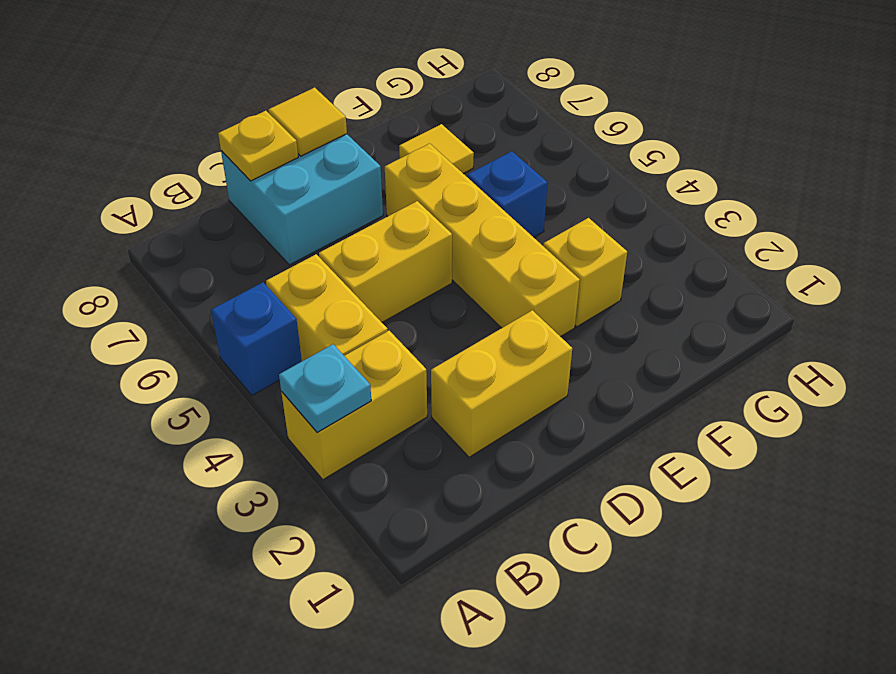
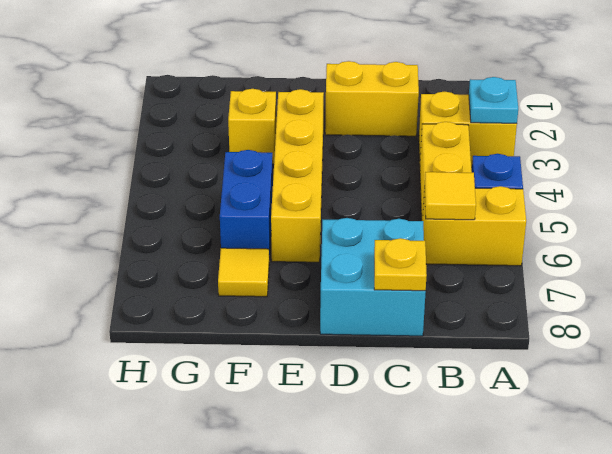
yellow 1x2 brick [319,201,452,322] -> yellow 1x2 brick moved to [423,186,526,266]
yellow 1x1 tile [268,87,347,156] -> yellow 1x1 tile moved to [424,172,476,220]
blue 1x1 brick [468,151,547,237] -> blue 1x2 brick [220,150,273,260]

